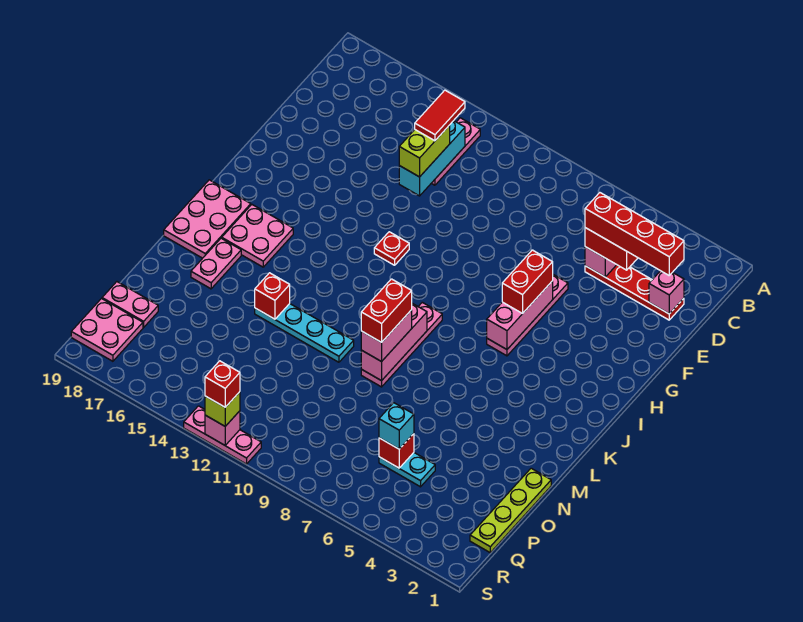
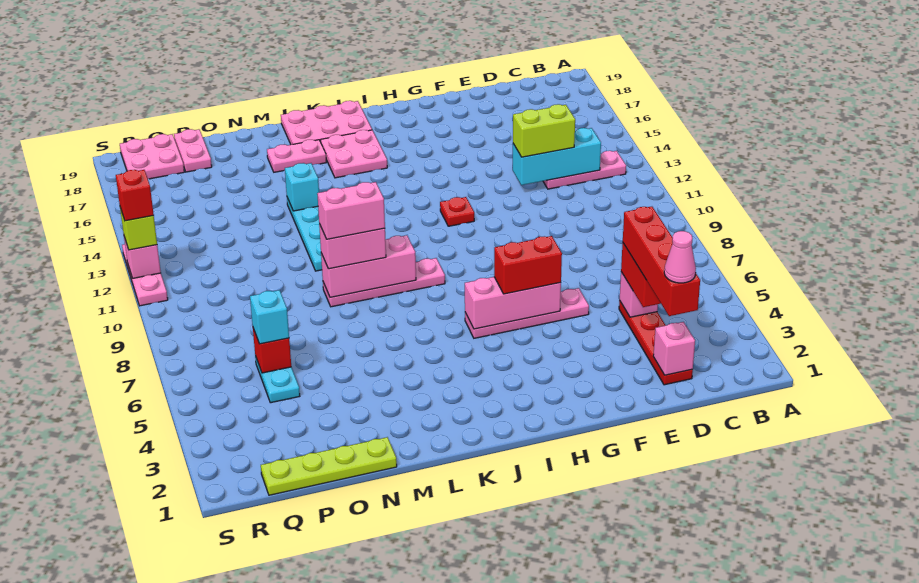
red 1x2 tile [415,90,465,141] -> none
none -> pink 1x1 cone [664,231,696,283]
red 1x2 brick [361,279,412,342] -> pink 1x2 brick [317,182,385,239]
red 1x1 brick [255,273,290,319] -> cyan 1x1 brick [285,163,319,211]

